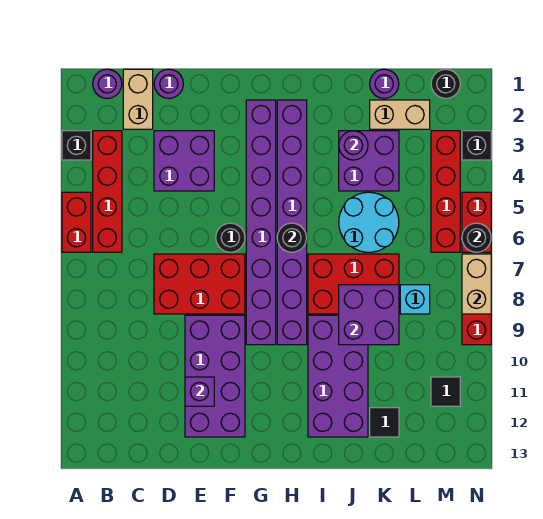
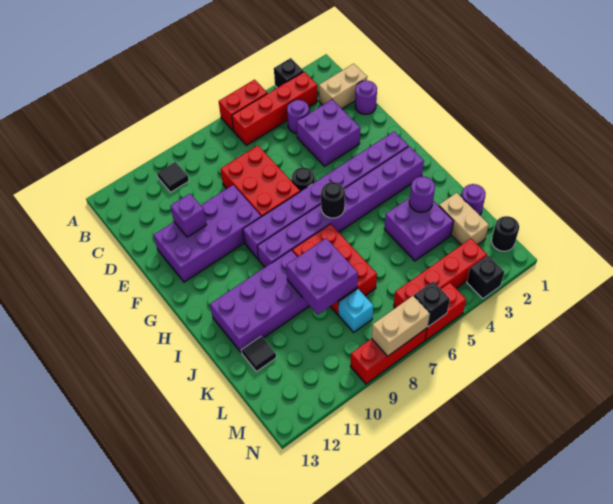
purple 1x1 round brick [93,69,122,99] -> purple 1x1 round brick moved to [287,100,309,134]
cyan 2x2 round brick [339,192,399,252] -> none
black 1x1 tile [431,377,460,406] -> black 1x1 tile moved to [157,162,189,192]
black 1x1 round brick [462,223,491,252] -> black 1x1 brick [414,282,450,327]

